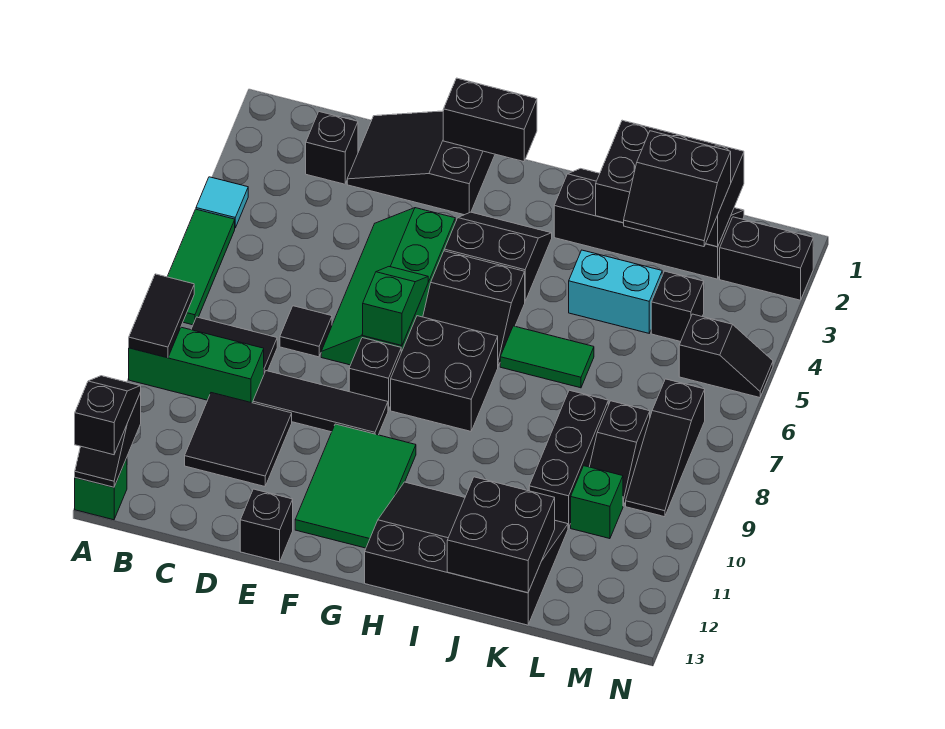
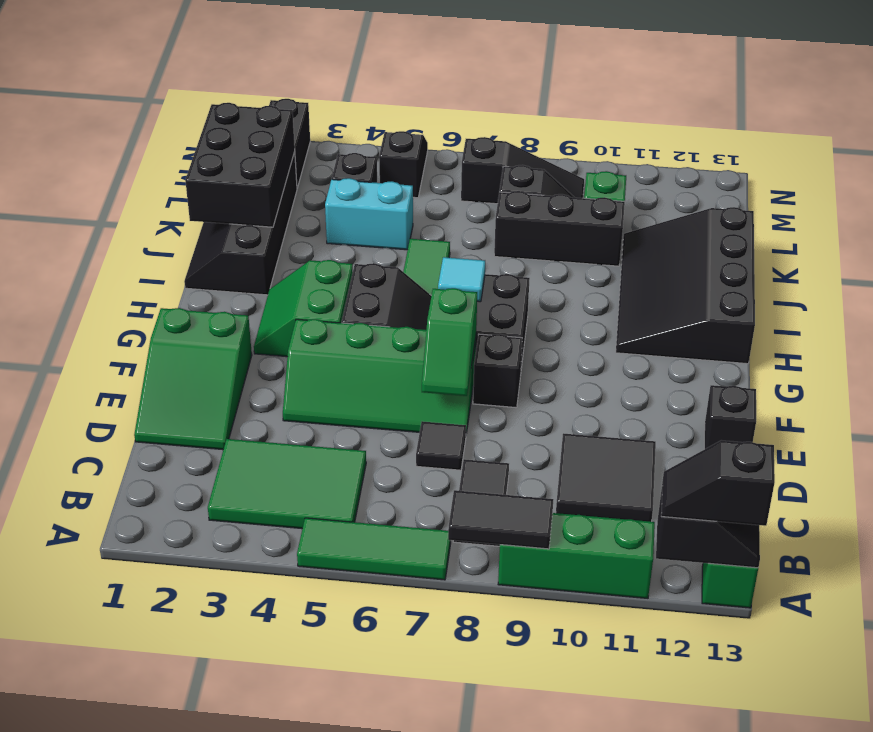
cyan 1x1 tile [196,177,248,228] -> cyan 1x1 tile moved to [438,257,485,302]
green 1x3 brick [129,327,264,403] -> green 1x3 brick turned to [498,513,655,598]
black 1x1 brick [306,112,358,184] -> none
black 2x3 slope [347,111,495,215] -> green 2x3 slope [134,308,252,450]
black 1x3 tile [253,371,388,435] -> none
black 1x2 brick [443,78,537,162] -> none
green 1x2 slope [363,267,428,346] -> green 1x2 slope turned to [422,288,477,396]
green 2x3 tile [295,424,416,548] -> green 2x3 tile moved to [208,439,366,529]
black 2x2 slope [444,212,552,301] -> green 2x2 slope [254,260,353,357]
cyan 1x2 brick [569,250,662,333] -> cyan 1x2 brick turned to [325,178,413,250]
black 2x2 brick [447,477,555,593] -> none
black 2x2 slope [624,131,731,247] -> none

